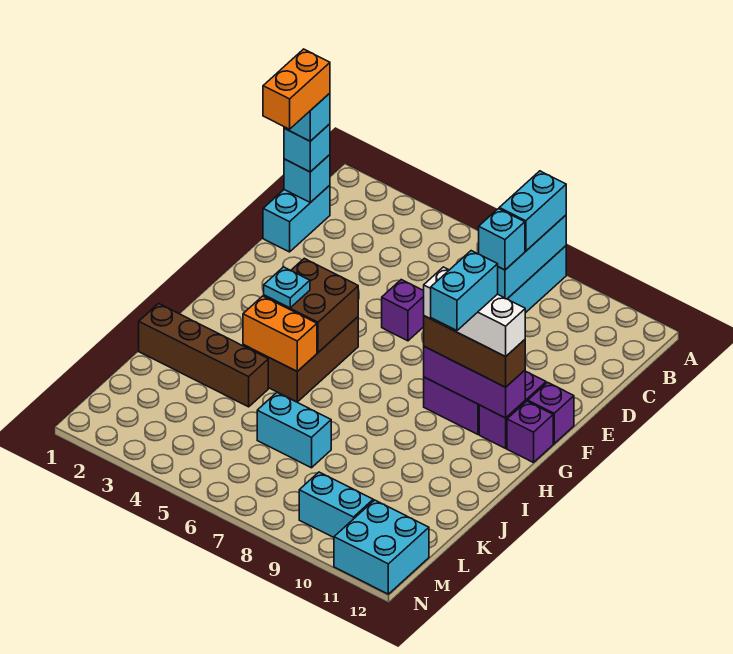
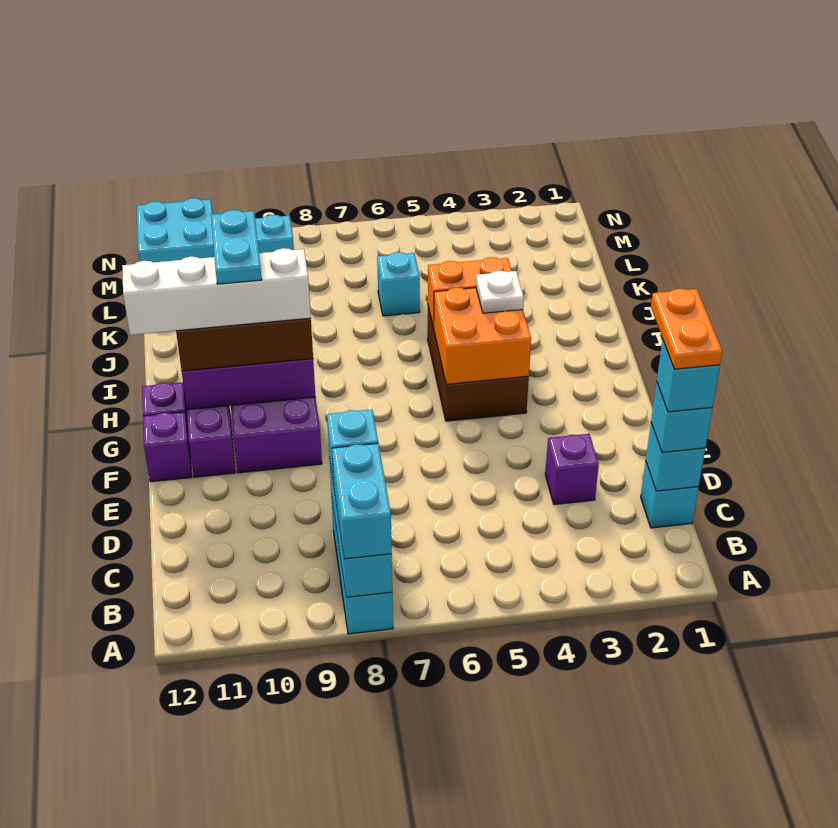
cyan 1x2 brick [263,185,330,252] -> cyan 1x1 brick [641,461,699,528]
orange 1x2 brick [263,49,330,129] -> orange 1x2 plate [651,289,722,369]
purple 1x1 brick [382,280,424,341] -> purple 1x1 brick moved to [545,434,599,505]
brown 2x2 brick [264,258,358,352] -> orange 2x2 brick [434,288,531,384]
white 1x3 brick [424,267,525,357] -> white 1x4 brick [122,248,311,335]
cyan 1x2 brick [431,251,498,330] -> cyan 1x2 plate [211,210,262,284]
cyan 1x1 plate [264,267,310,308] -> white 1x1 plate [476,270,524,313]
brown 1x4 brick [139,304,268,407] -> none
cyan 1x2 brick [257,392,331,468] -> cyan 1x1 brick [377,252,420,316]

